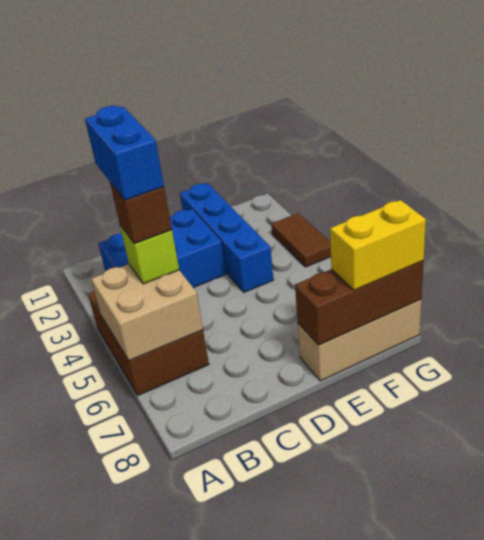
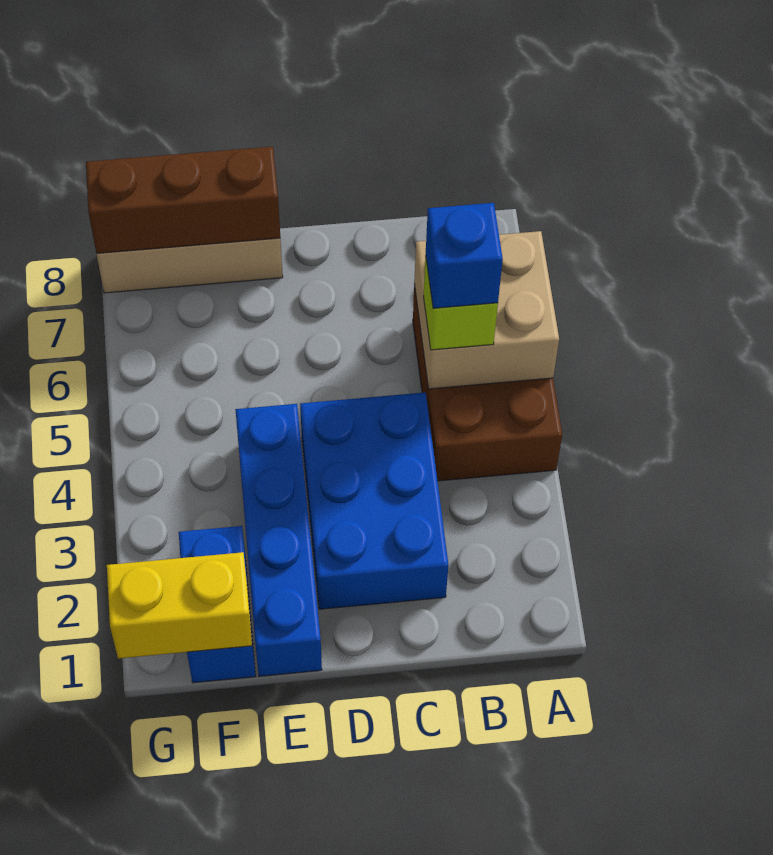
blue 2x3 brick [98,209,226,288] -> blue 2x3 brick turned to [300,392,448,609]
blue 1x2 brick [85,106,164,200] -> blue 1x2 brick moved to [179,526,256,683]
brown 1x1 brick [110,183,172,244] -> blue 1x1 brick [426,203,503,308]
yellow 1x2 brick [330,200,426,290] -> yellow 1x2 brick moved to [107,552,252,659]
brown 1x2 tile [271,213,331,267] -> none

